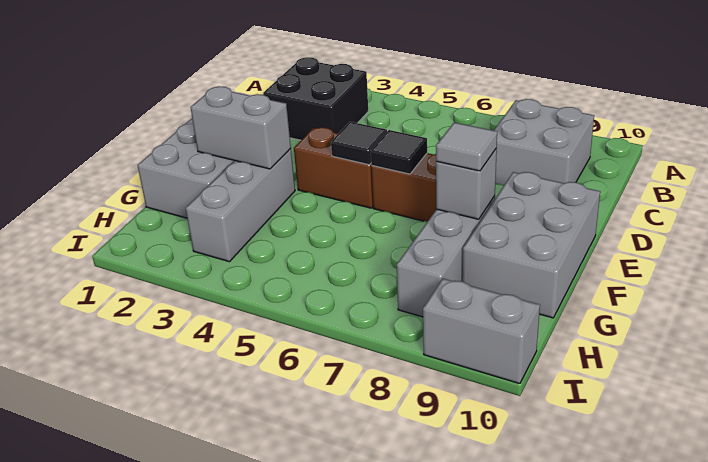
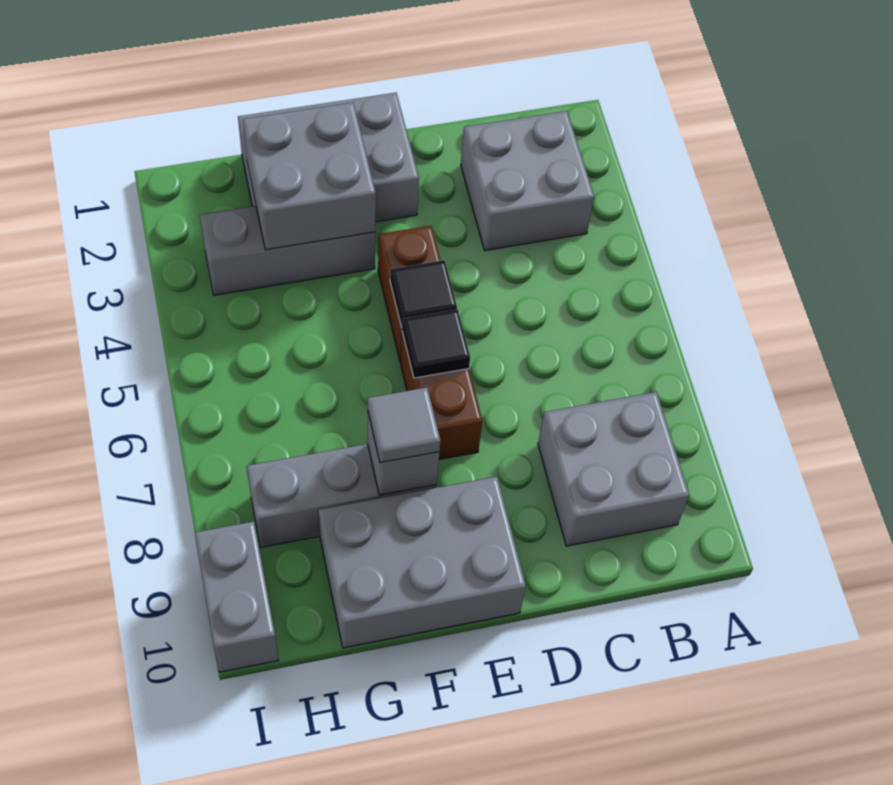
black 2x2 brick [263,57,368,140] -> grey 2x2 brick [461,111,594,250]
grey 1x2 brick [191,86,291,169] -> grey 2x2 brick [243,103,376,250]

